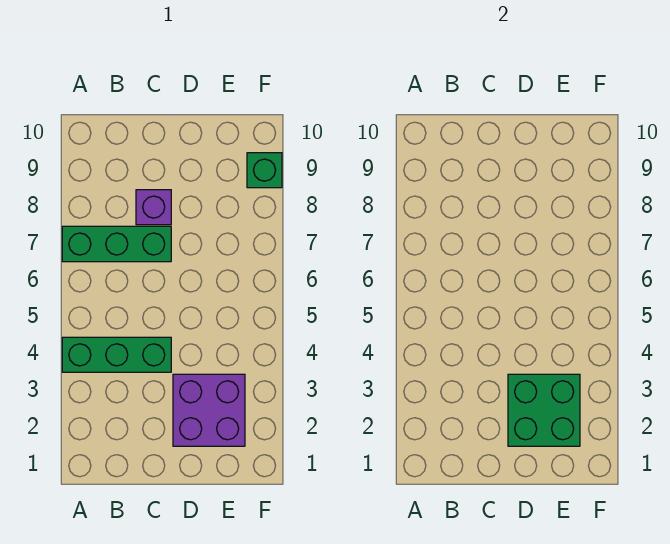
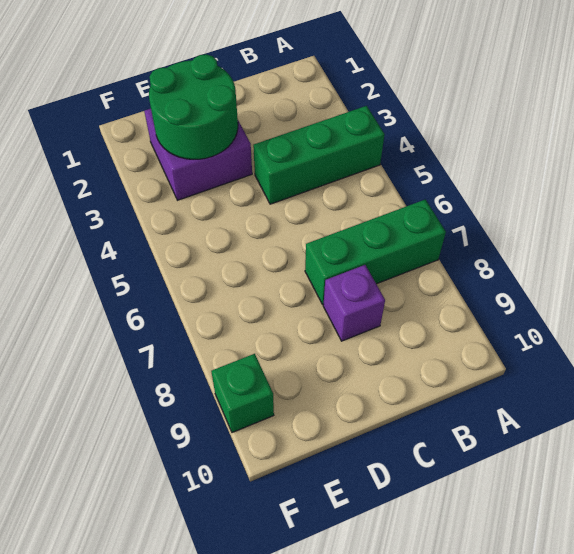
green 2x2 brick [508,374,580,446] -> green 2x2 round brick [149,54,238,159]

